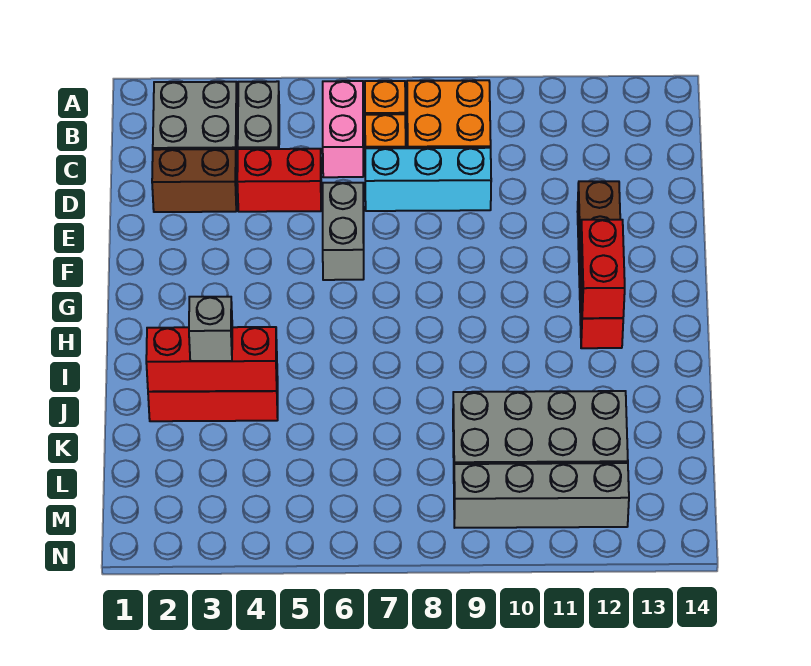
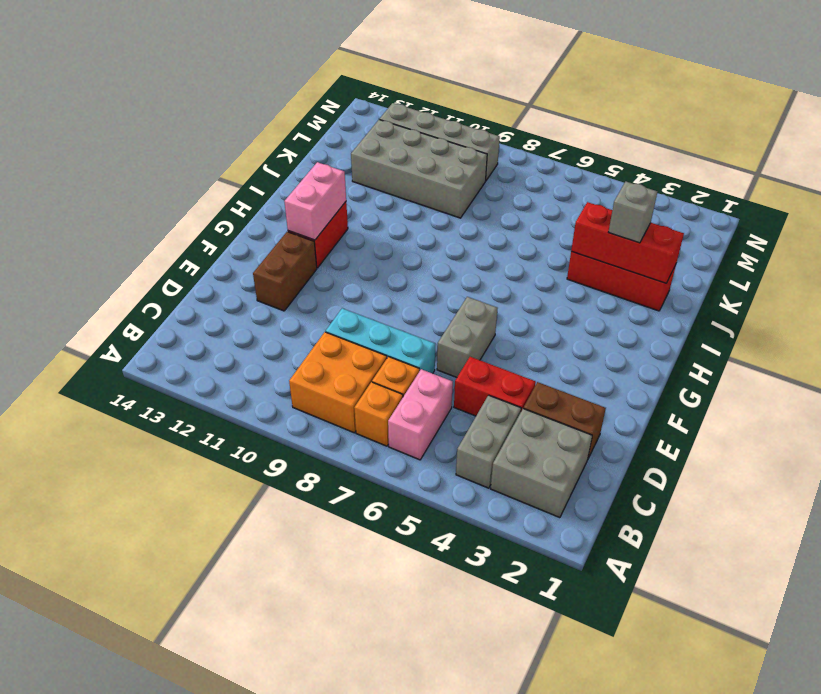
red 1x2 brick [580,220,625,318] -> pink 1x2 brick [284,162,346,240]

